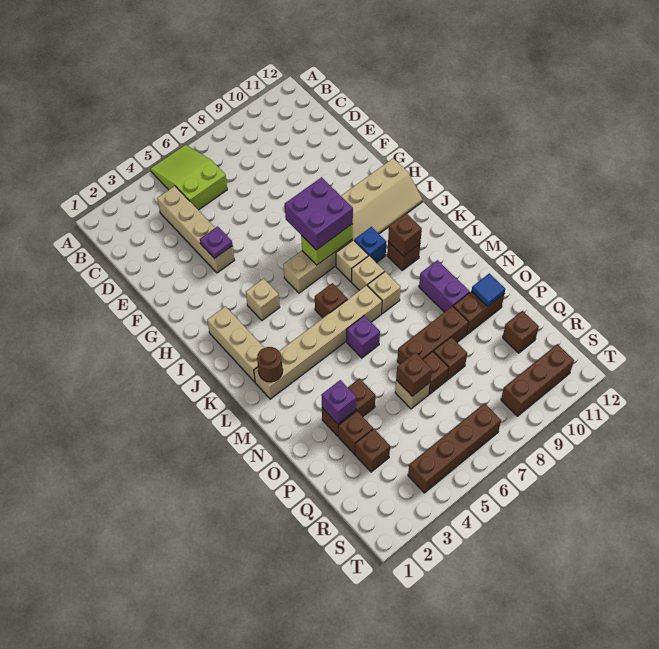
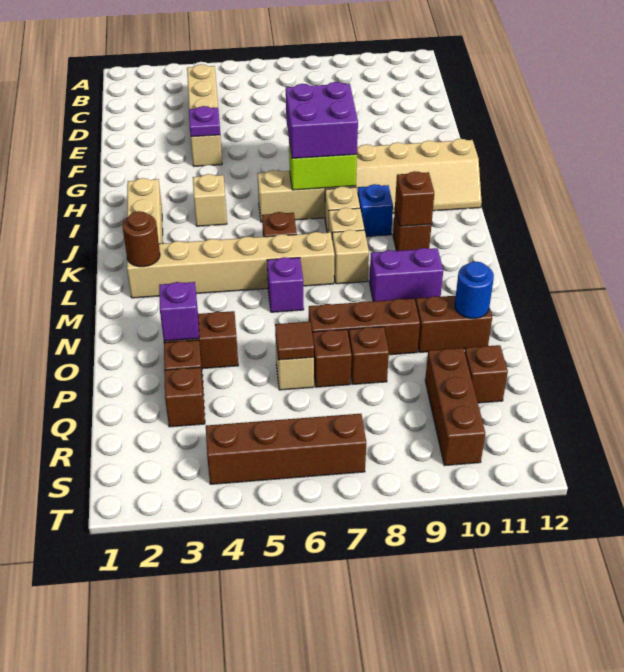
lime 2x3 slope [150,145,227,210] -> none
purple 1x2 brick [419,260,470,312] -> purple 1x2 brick turned to [369,248,443,302]
blue 1x1 tile [472,273,505,306] -> blue 1x1 round brick [455,262,494,318]
brown 1x1 brick [396,352,432,396] -> brown 1x1 tile [275,322,314,360]
brown 1x3 brick [501,344,574,416] -> brown 1x3 brick turned to [425,348,485,466]

